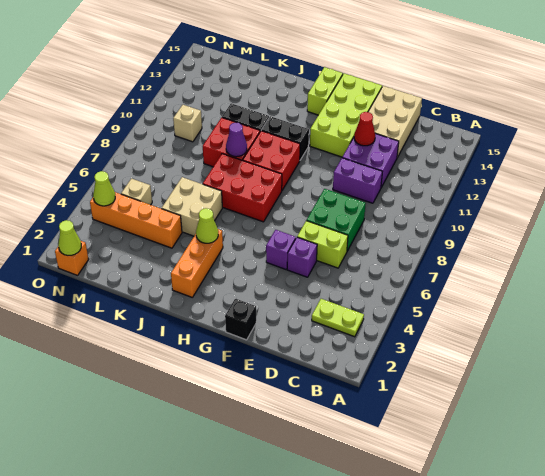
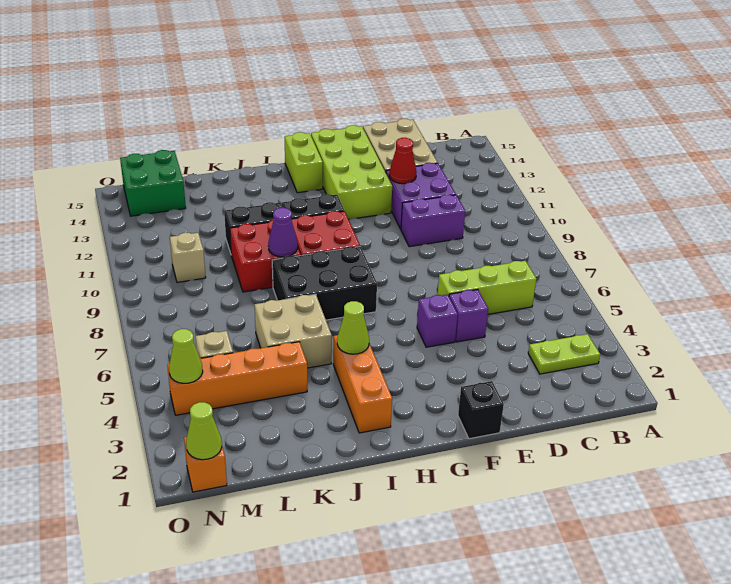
lime 1x2 brick [297,221,348,268] -> lime 1x3 brick [438,261,536,314]
green 2x2 brick [307,189,366,251] -> green 2x2 brick moved to [120,150,186,216]
red 2x3 brick [203,154,282,222] -> black 2x3 brick [272,247,377,320]

